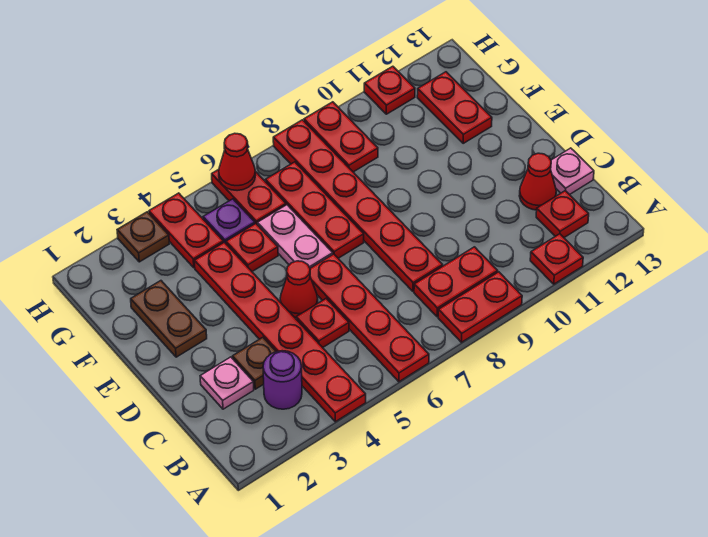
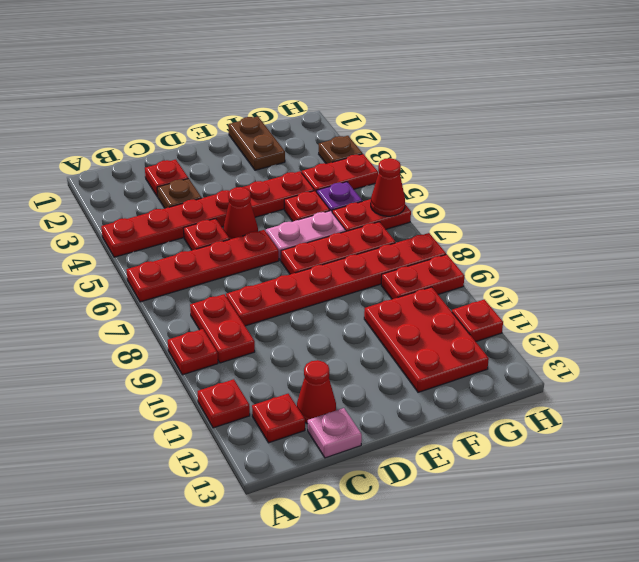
red 1x2 plate [438,272,522,342] -> red 1x1 plate [168,329,218,375]
purple 1x1 round brick [263,351,302,409] -> none
pink 1x1 plate [200,357,254,409] -> red 1x1 plate [145,160,188,197]
brown 1x2 plate [131,281,207,357] -> brown 1x2 plate turned to [228,116,285,170]
red 1x2 plate [417,72,492,144] -> red 2x3 plate [364,287,489,392]

